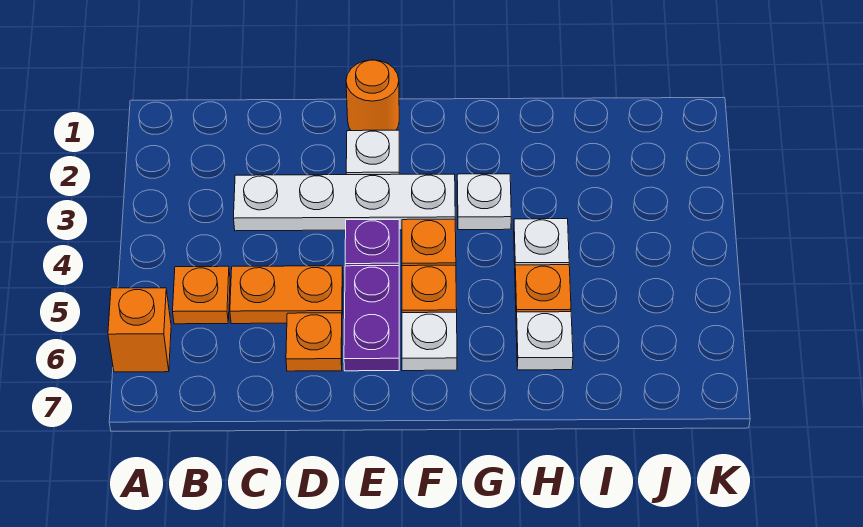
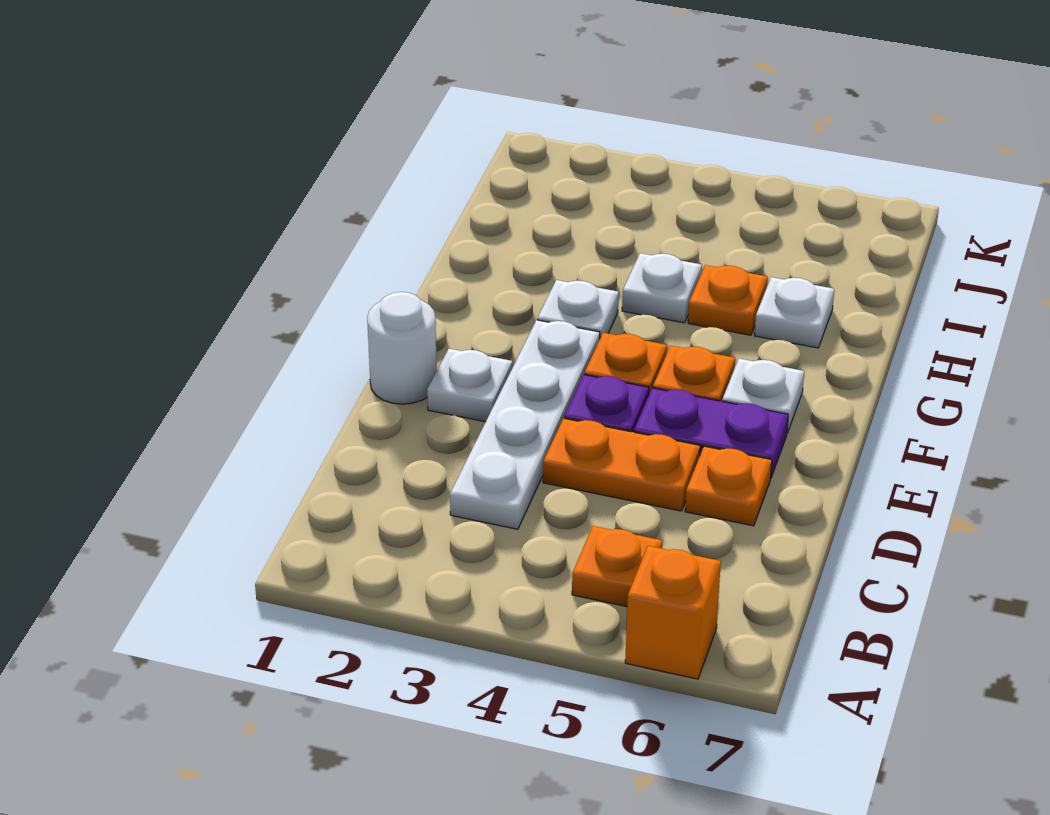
orange 1x2 plate [230,266,343,324] -> orange 1x2 plate turned to [543,418,700,511]
orange 1x1 round brick [346,60,399,131] -> white 1x1 round brick [367,292,437,404]

